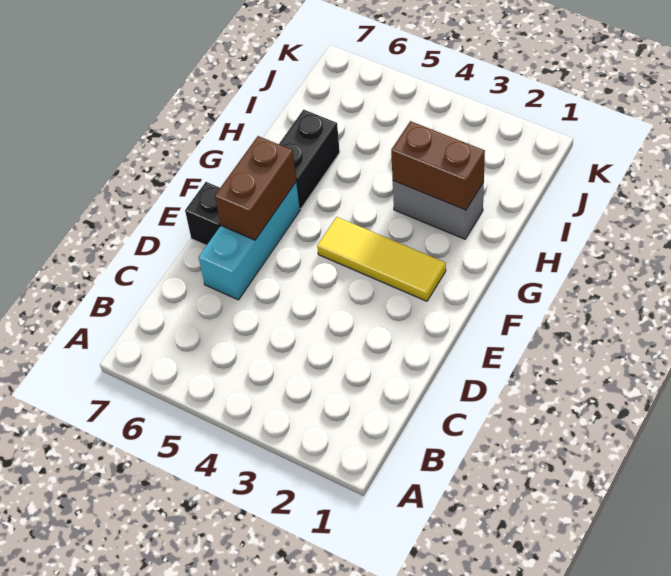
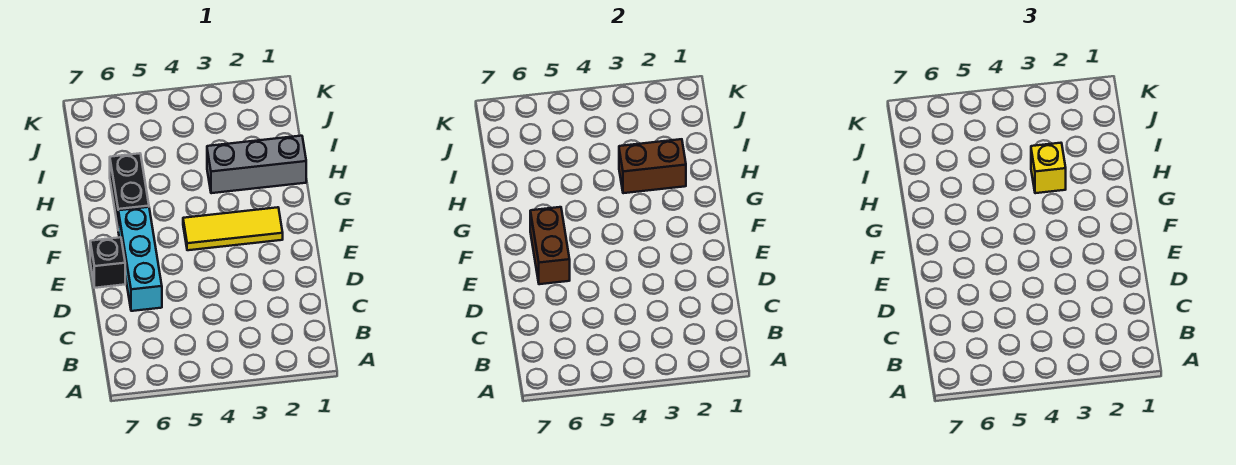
grey 1x2 brick [393,181,484,239] -> grey 1x3 brick [207,136,306,193]
none -> yellow 1x1 brick [1031,143,1066,193]

